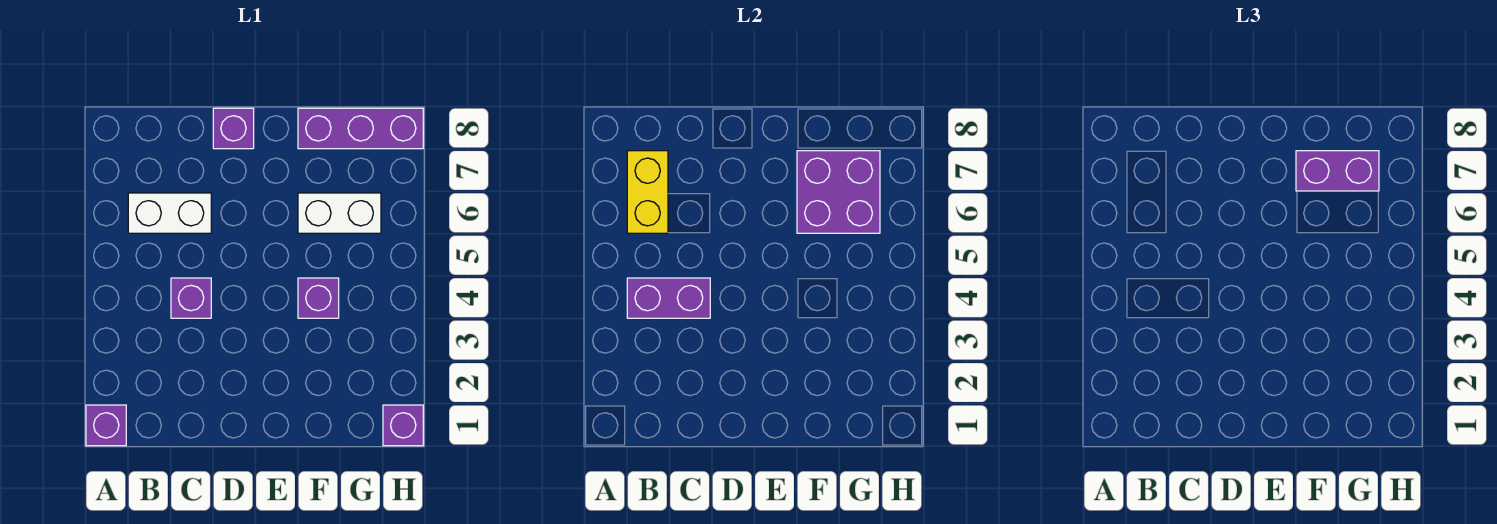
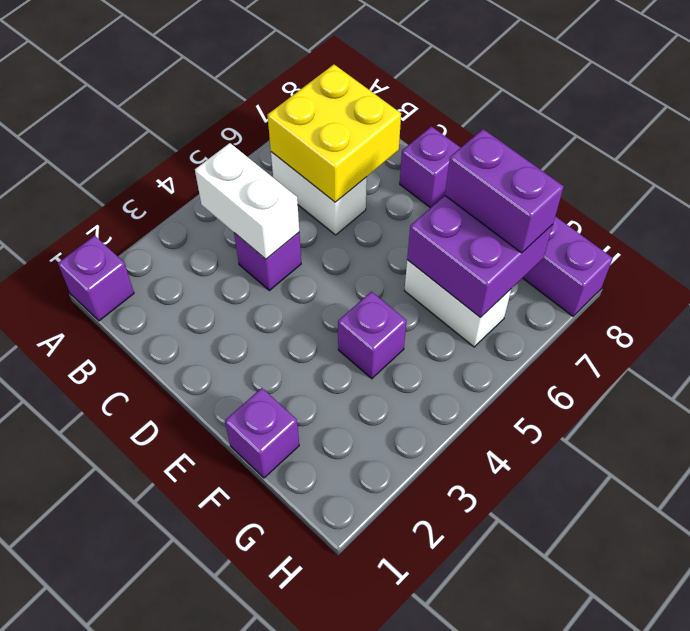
purple 1x2 brick [627,278,710,318] -> white 1x2 brick [195,143,299,259]
yellow 1x2 brick [627,151,668,233] -> yellow 2x2 brick [268,65,401,202]
purple 1x1 brick [383,405,423,446] -> purple 1x1 brick moved to [225,388,299,478]

